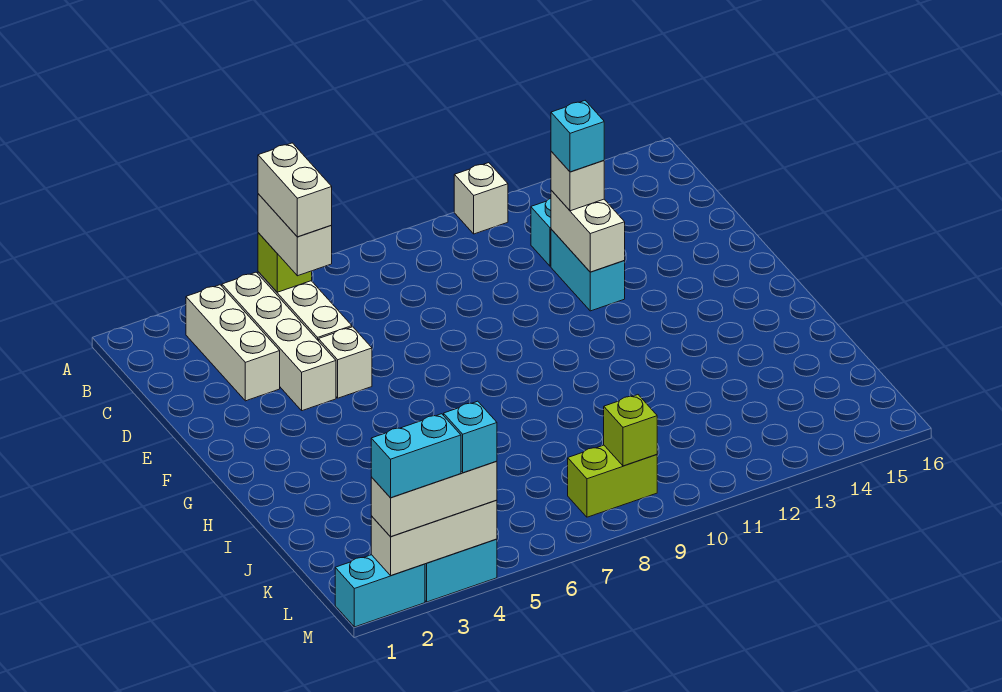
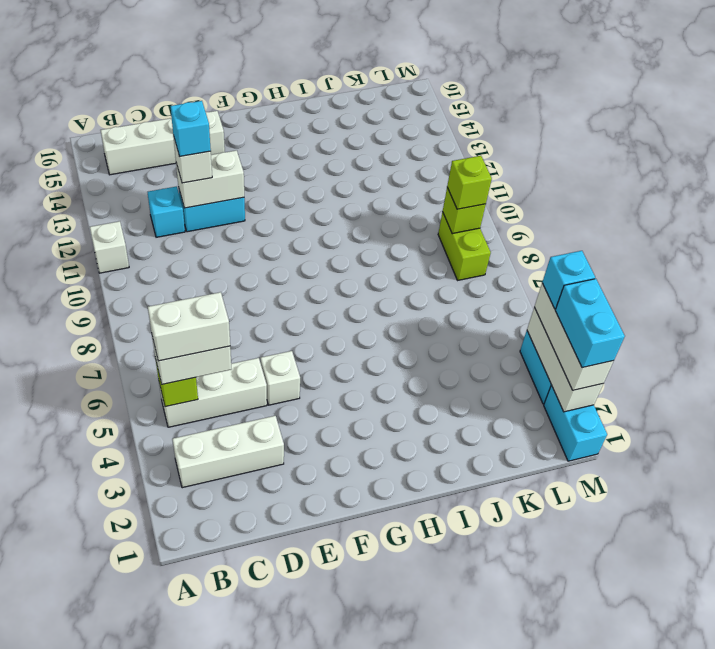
white 1x4 brick [222,272,336,411] -> white 1x4 brick moved to [101,111,225,175]
none -> lime 1x1 brick [447,156,492,209]

